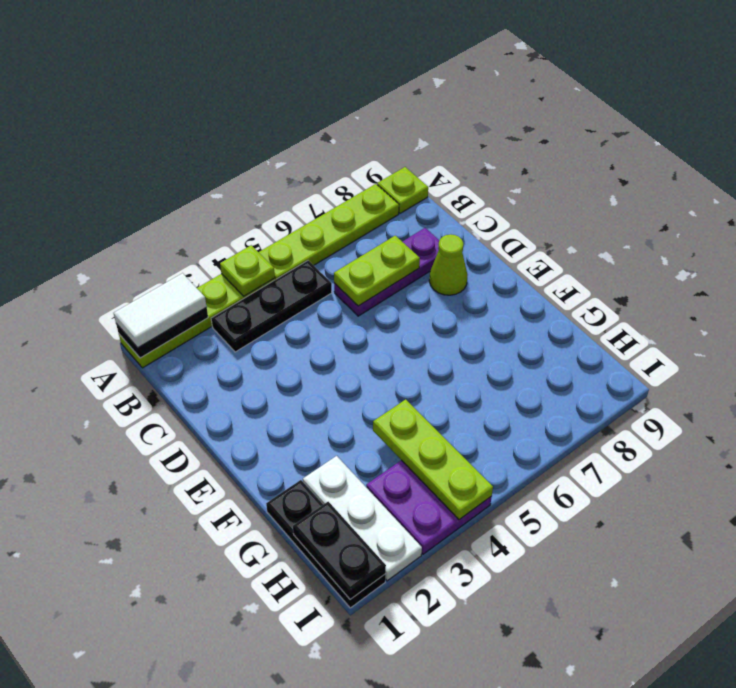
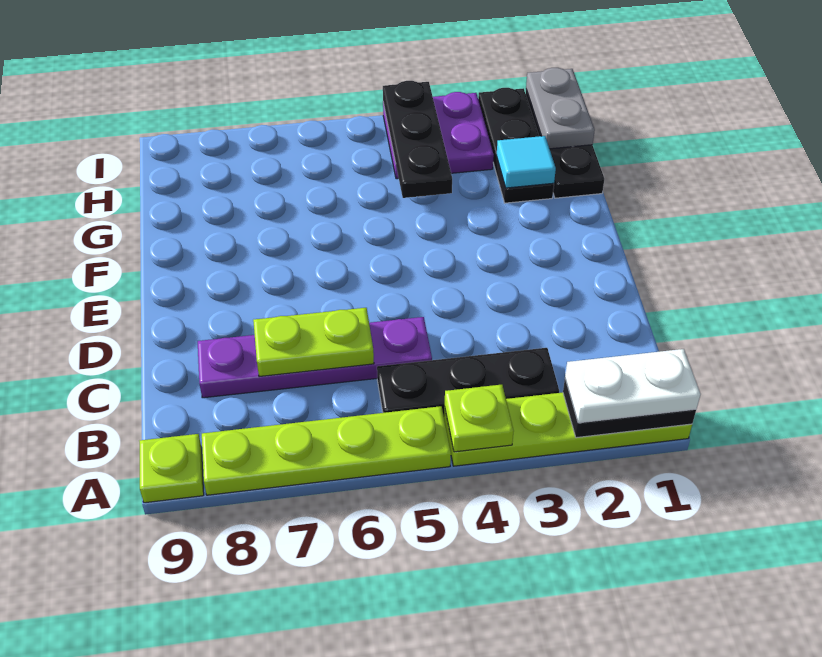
white 1x2 tile [114,273,207,348] -> white 1x2 plate [565,349,700,423]
purple 1x3 plate [334,228,440,316] -> purple 1x4 plate [198,317,432,398]
lime 1x1 cone [429,234,467,295] -> none
white 1x3 plate [303,456,422,581] -> black 1x3 plate [478,88,554,203]
none -> cyan 1x1 tile [497,136,556,188]
lime 1x3 plate [373,399,493,520] -> black 1x3 plate [383,81,452,198]
black 1x2 plate [293,502,386,599] -> grey 1x2 plate [526,68,595,149]

